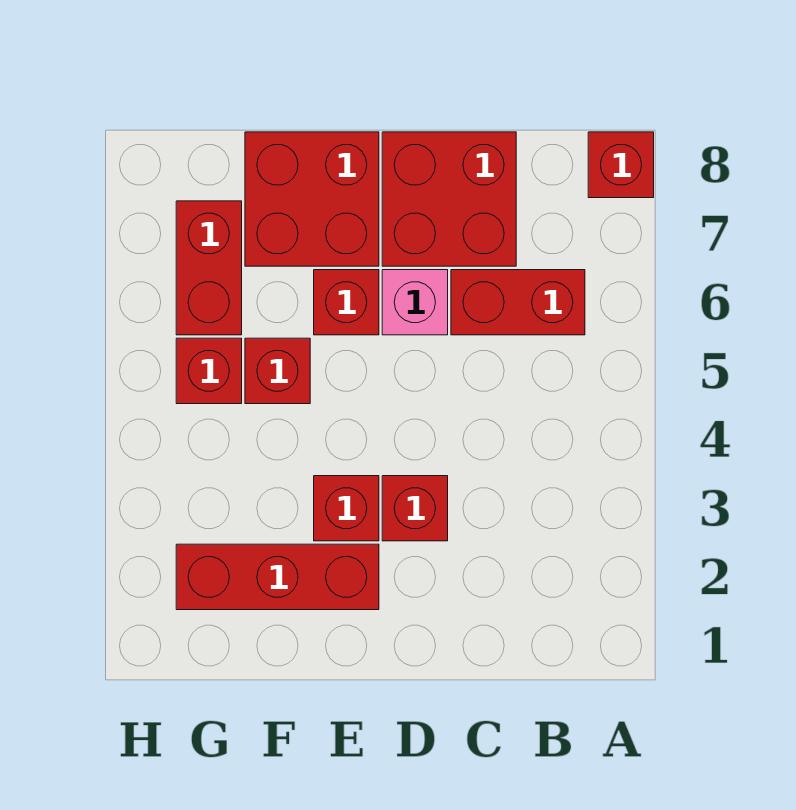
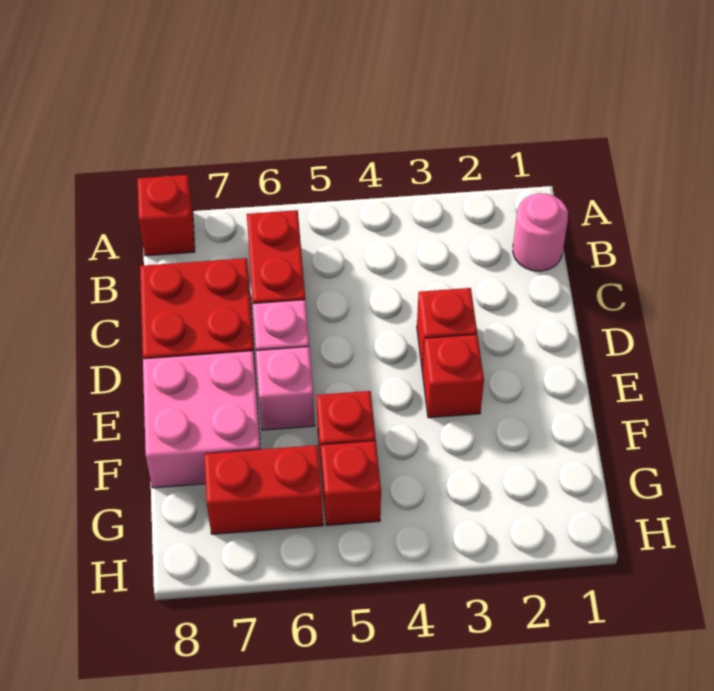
none -> pink 1x1 round brick [513,193,568,271]
red 1x3 brick [176,544,379,610] -> none
red 1x1 brick [314,270,379,335] -> pink 1x1 brick [256,347,315,430]
red 2x2 brick [245,132,379,266] -> pink 2x2 brick [143,351,261,488]

